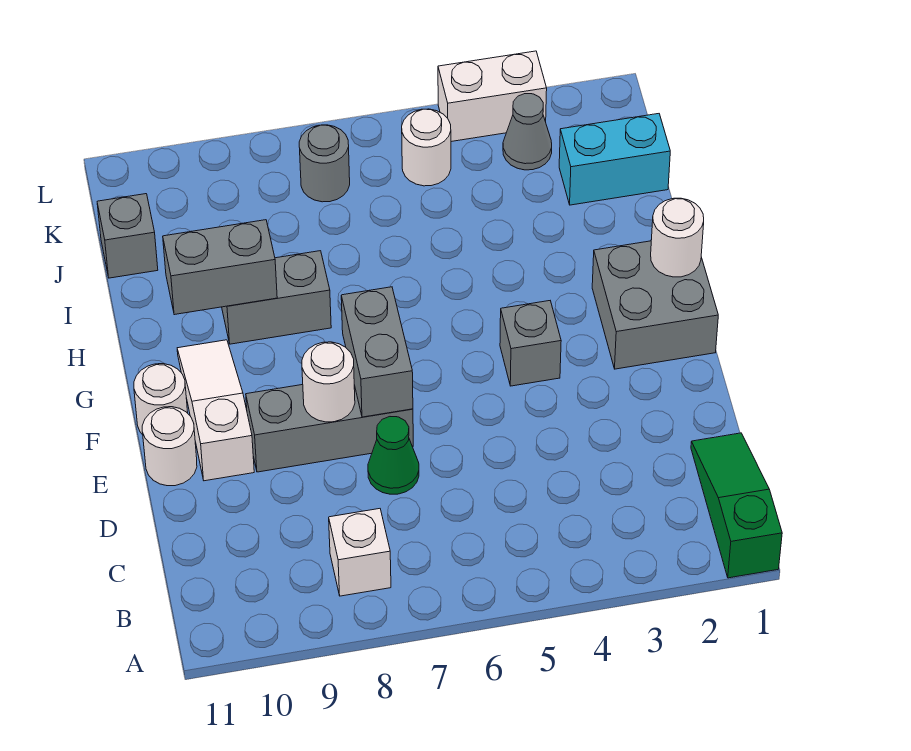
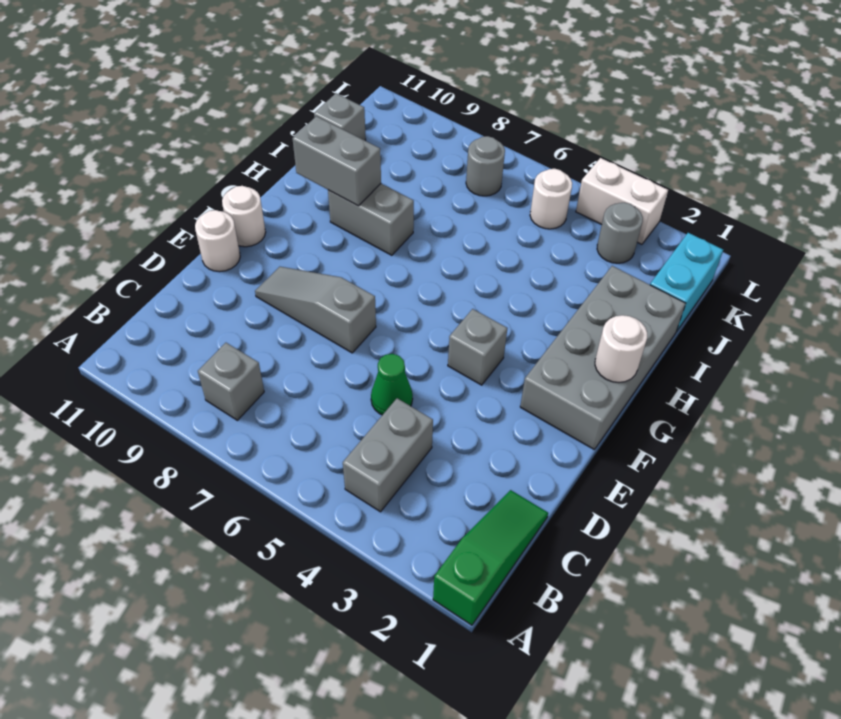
white 1x1 brick [329,509,391,596] -> grey 1x1 brick [198,343,264,420]
green 1x1 cone [368,417,419,494] -> green 1x1 cone moved to [371,354,413,415]
grey 1x3 brick [246,385,413,472] -> grey 1x3 slope [255,267,376,353]
grey 1x2 brick [341,287,413,417] -> grey 1x2 brick moved to [343,398,433,512]
white 1x1 round brick [302,342,355,422] -> none
white 1x3 slope [177,340,254,481] -> none
grey 2x2 brick [592,241,718,369] -> grey 2x4 brick [520,266,686,450]
cyan 1x2 brick [559,114,670,205] -> cyan 1x2 brick turned to [650,233,723,332]
grey 1x1 cone [503,94,552,170] -> grey 1x1 round brick [597,202,643,263]

